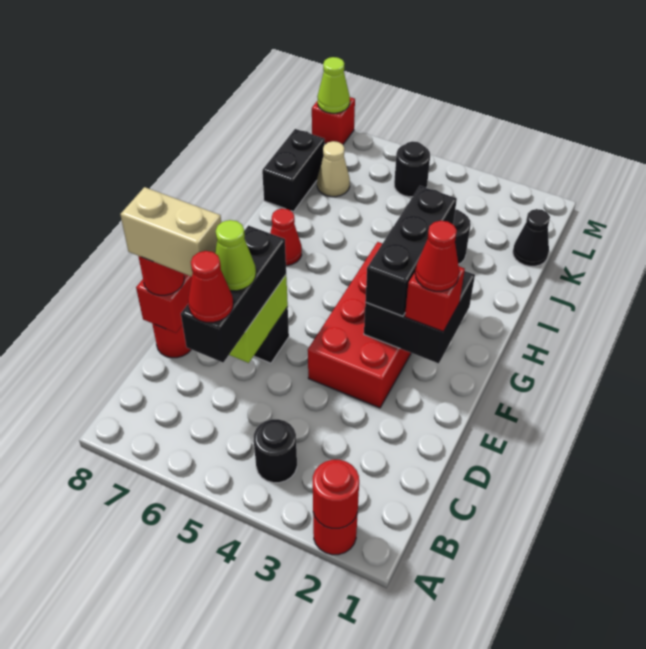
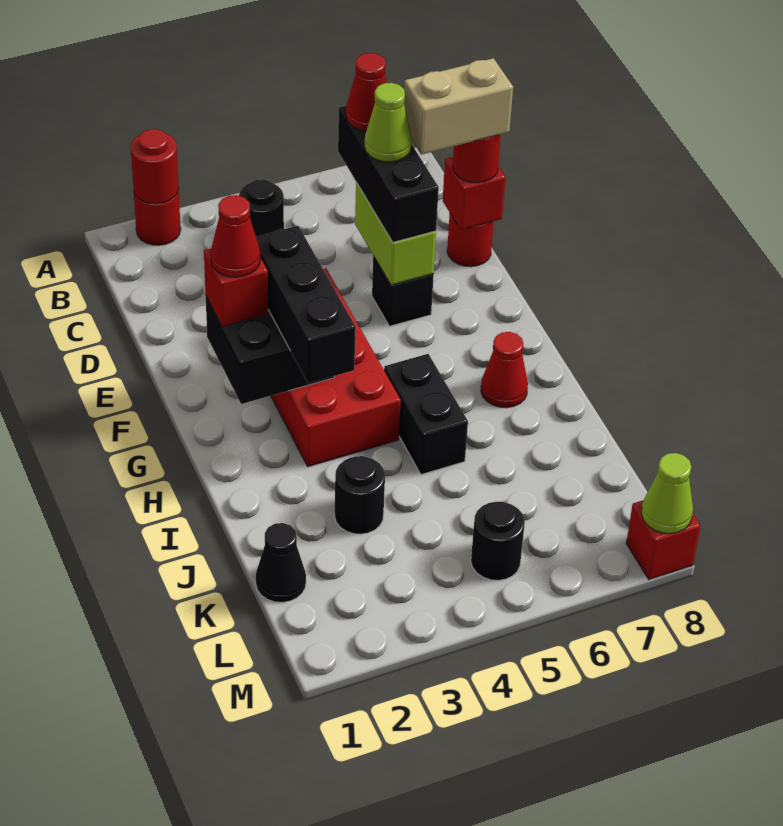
black 1x2 brick [262,129,325,212] -> black 1x2 brick moved to [384,354,468,475]
tan 1x1 cone [317,141,350,197] -> none

